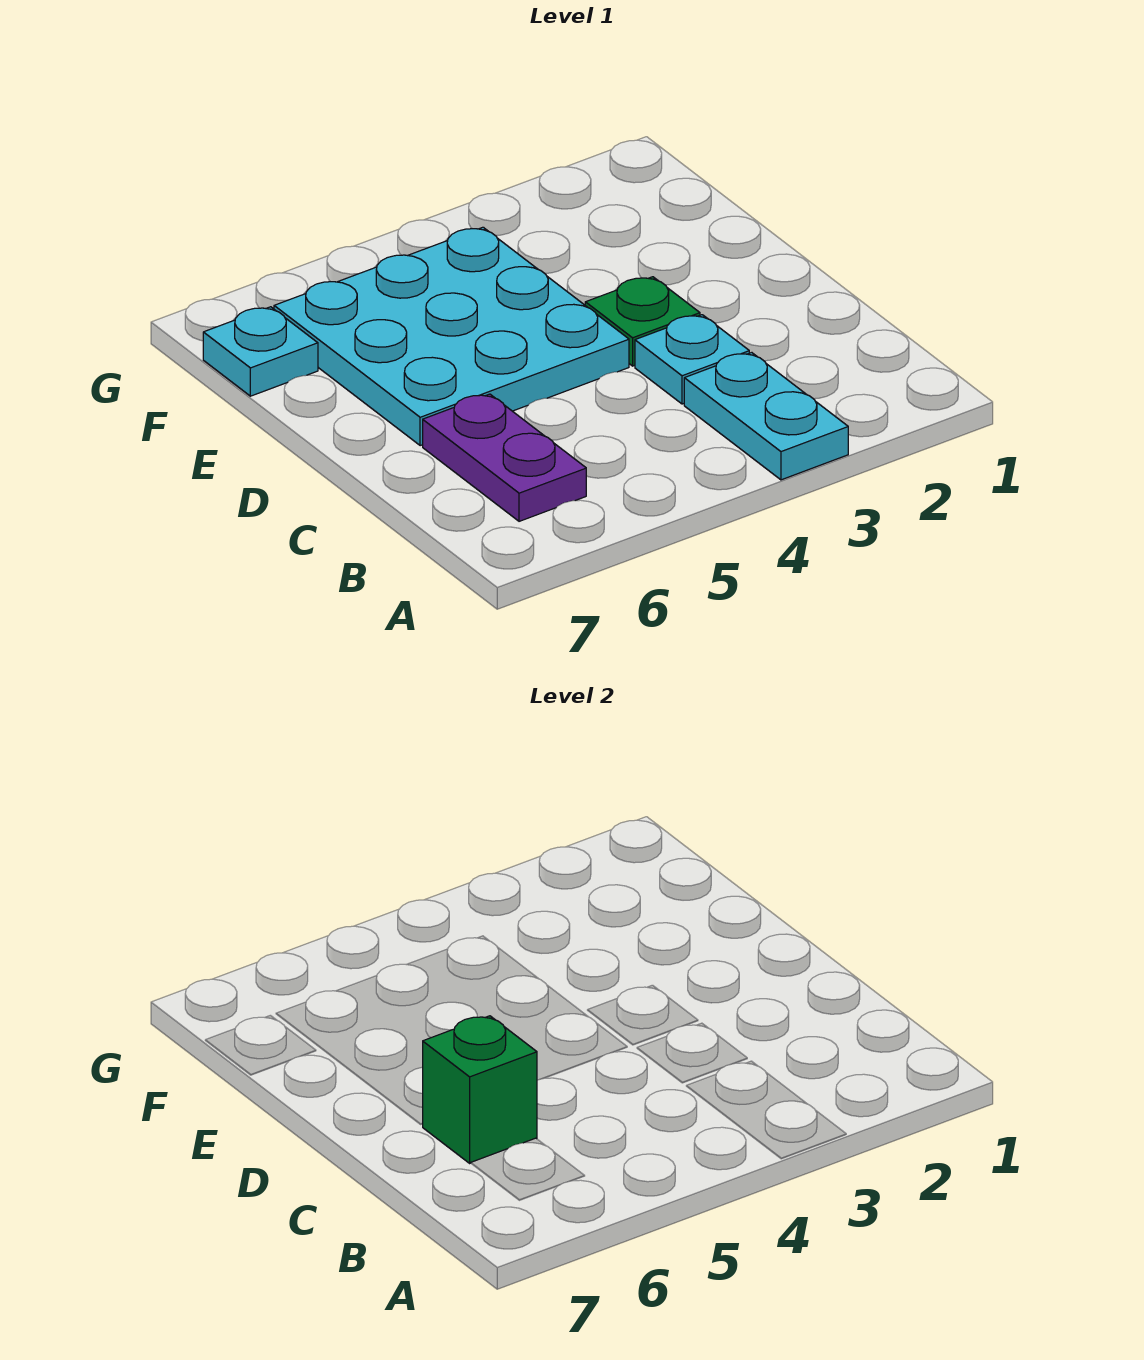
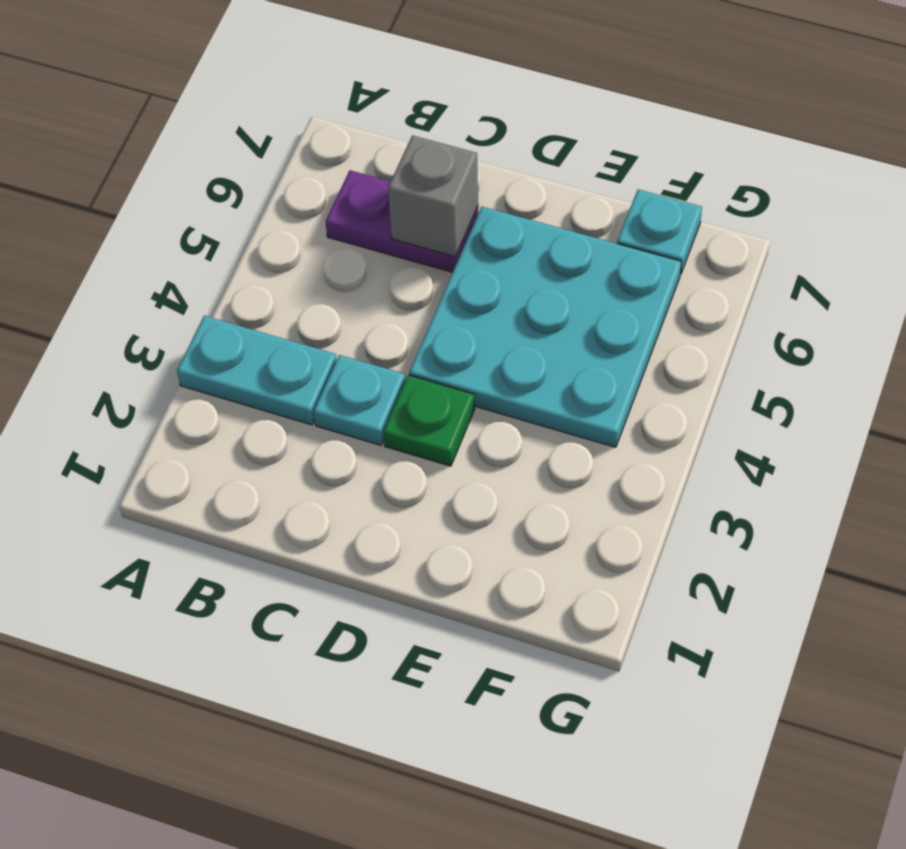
green 1x1 brick [423,1016,537,1163] -> grey 1x1 brick [388,135,478,257]

